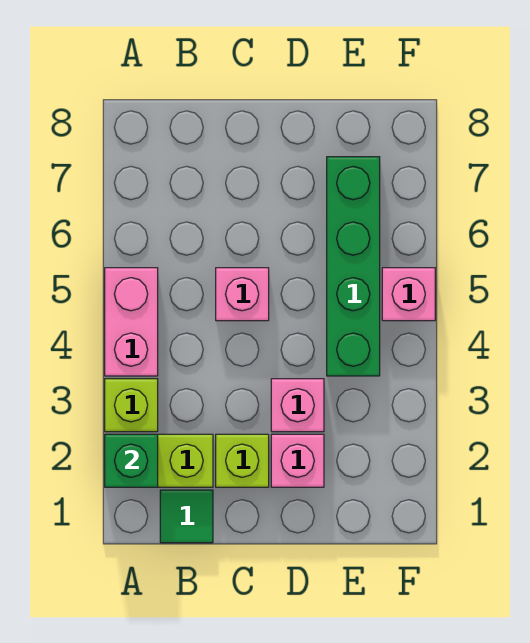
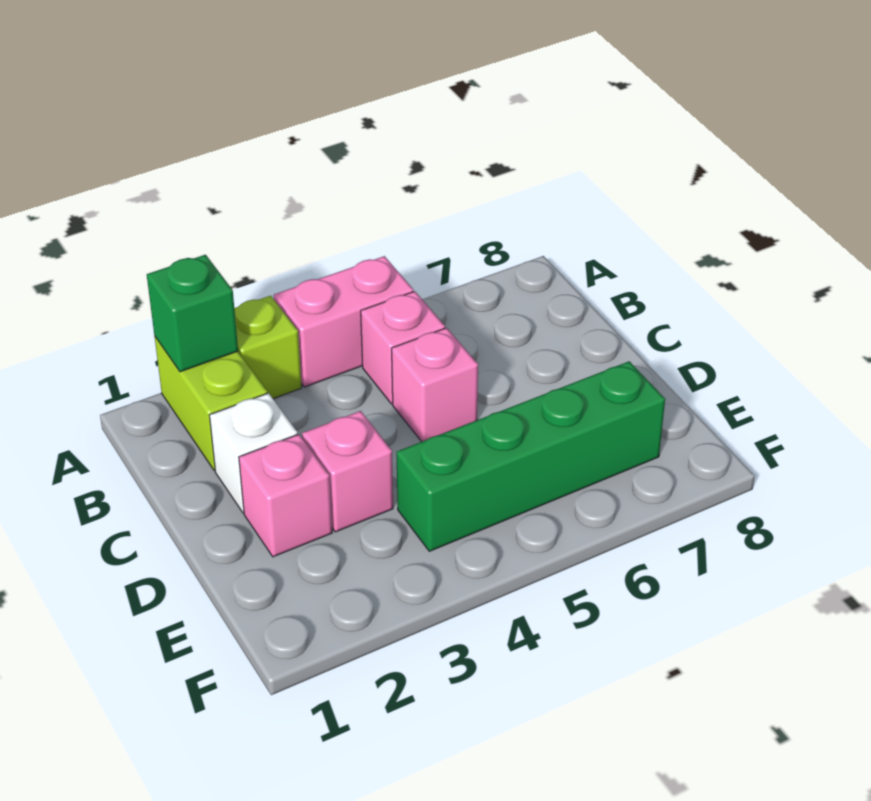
green 1x1 tile [160,490,213,543] -> none
lime 1x1 brick [216,434,269,487] -> white 1x1 brick [209,393,298,513]
pink 1x1 brick [382,268,435,321] -> pink 1x1 brick moved to [361,291,445,404]

